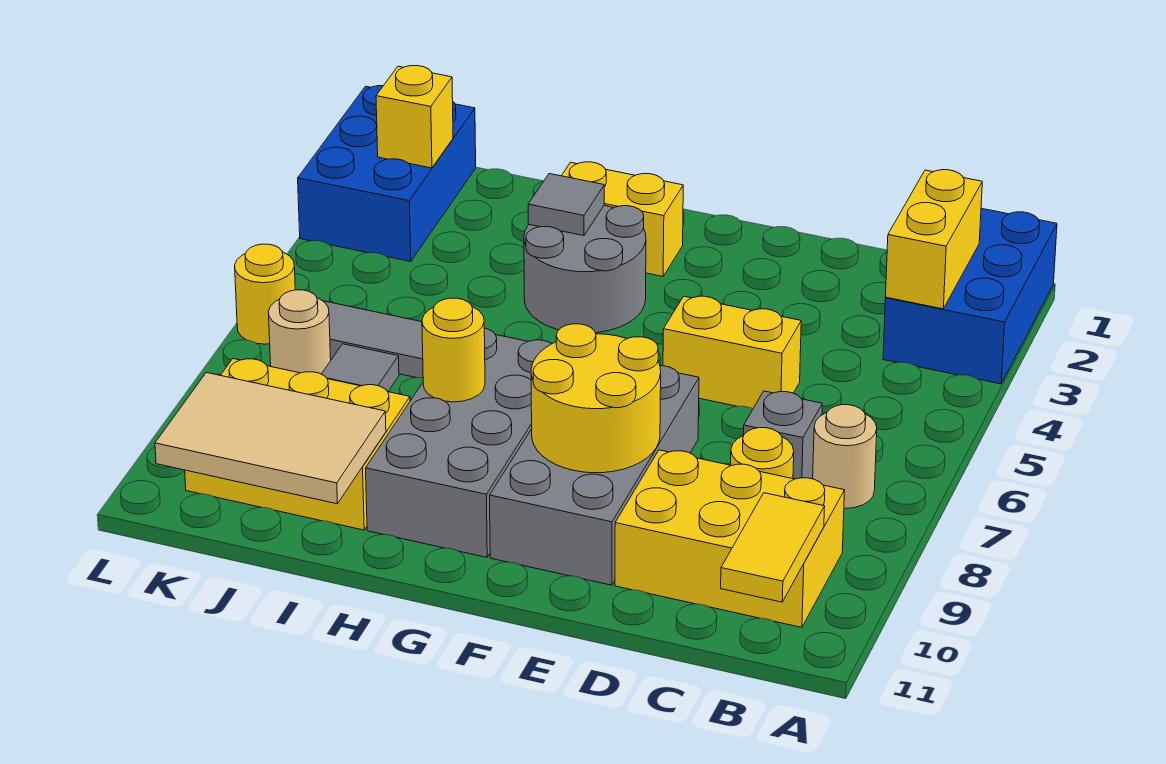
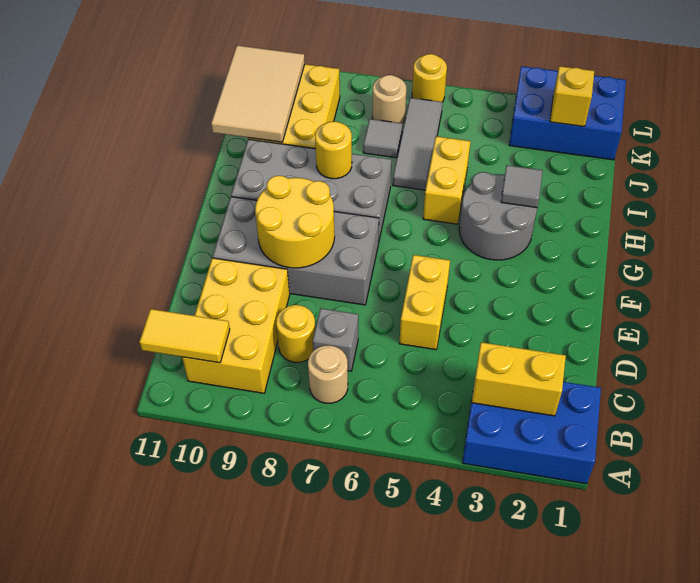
yellow 1x2 brick [562,162,683,276] -> yellow 1x2 brick moved to [423,136,471,224]

